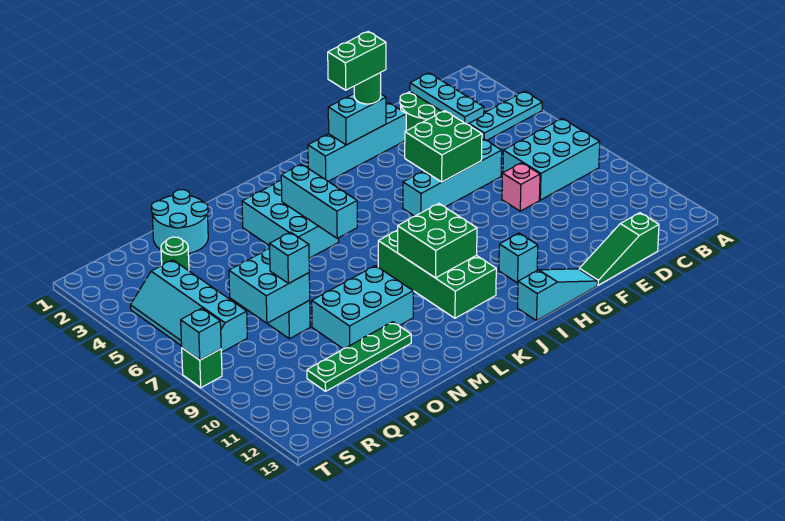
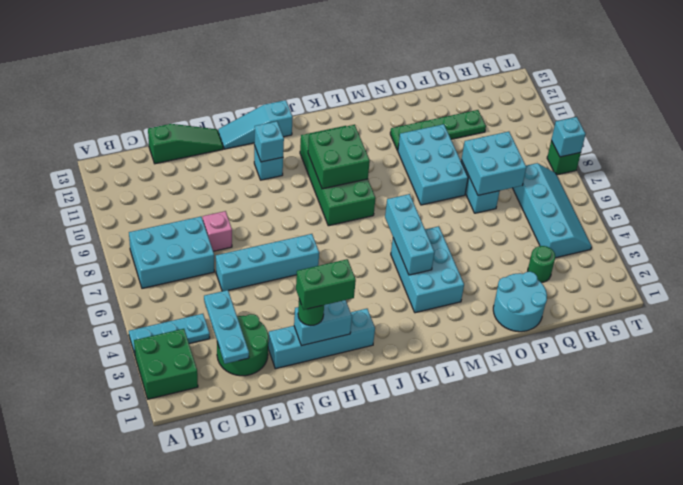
green 2x2 brick [405,111,482,182] -> green 2x2 brick moved to [134,329,198,399]
cyan 2x3 brick [312,266,413,349] -> cyan 2x3 brick turned to [398,124,468,205]
cyan 1x1 brick [270,232,309,283] -> cyan 1x1 brick moved to [254,121,284,162]

